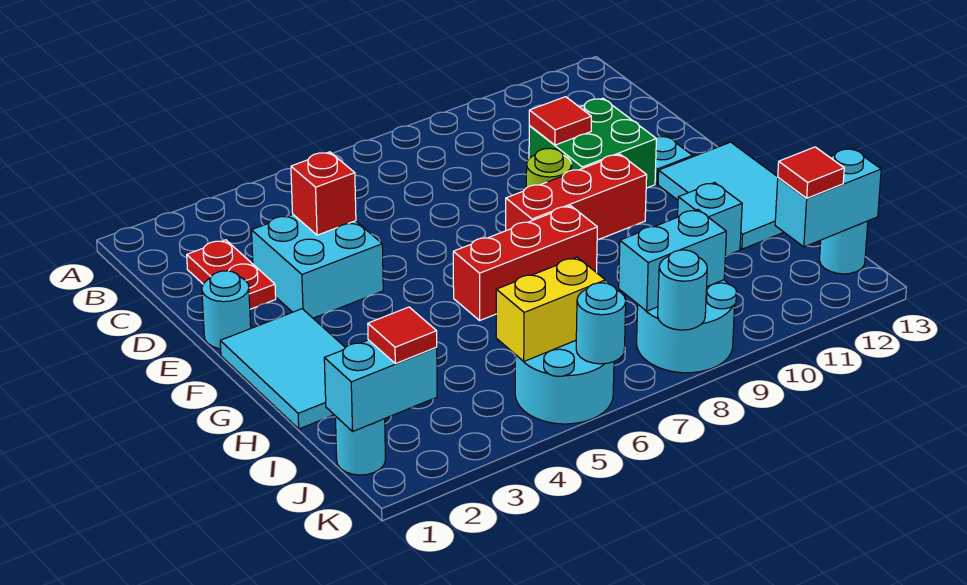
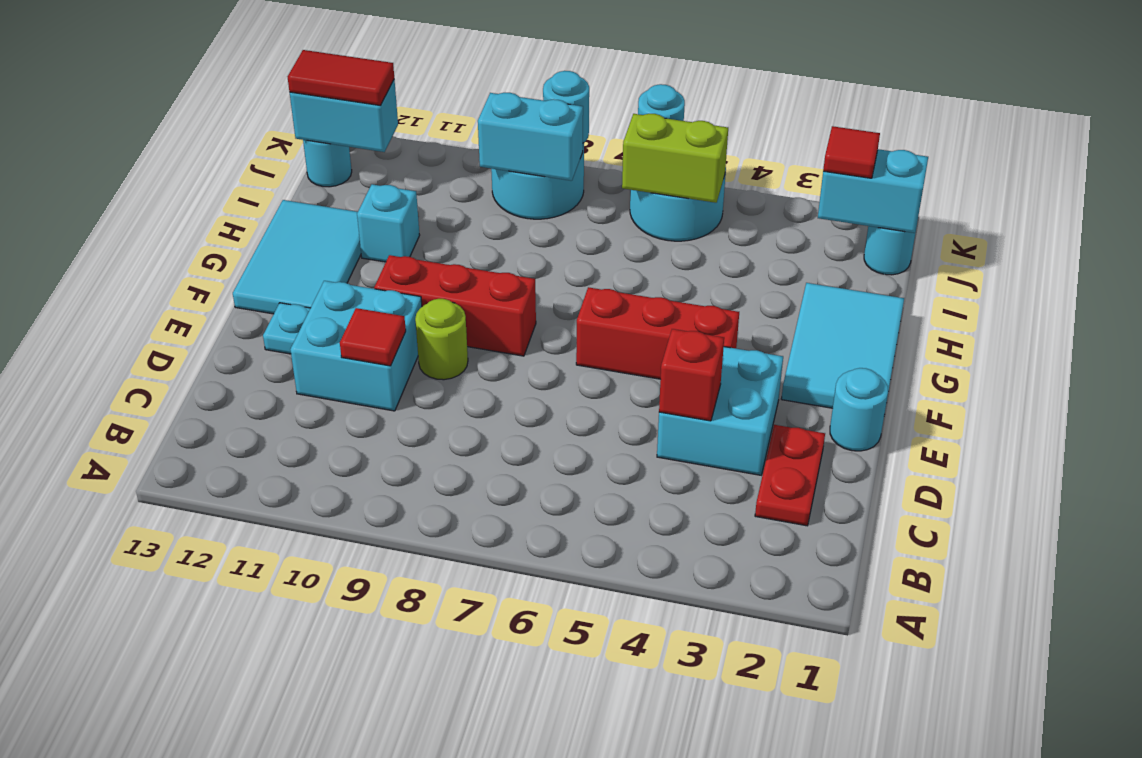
green 2x2 brick [529,98,656,188] -> cyan 2x2 brick [290,281,422,411]
red 1x3 brick [453,206,597,320] -> red 1x3 brick moved to [576,287,739,379]
yellow 1x2 brick [496,257,605,361] -> lime 1x2 brick [622,114,728,203]
red 1x1 tile [778,147,844,198] -> red 1x2 tile [288,50,394,105]

